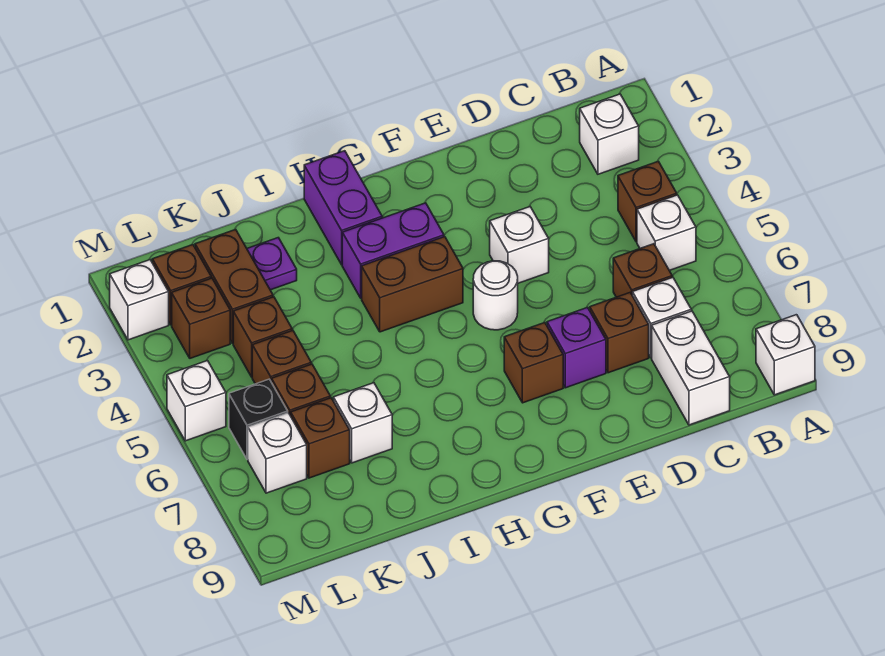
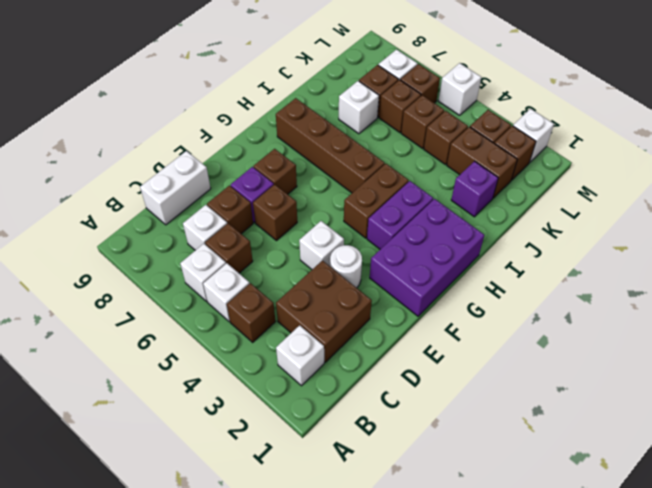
white 1x1 brick [756,315,815,395] -> white 1x1 brick moved to [180,244,226,301]
none -> brown 2x2 brick [276,260,372,362]
white 1x2 brick [652,311,730,425] -> white 1x2 brick turned to [140,151,211,225]
none -> brown 1x1 brick [253,184,297,241]
white 1x1 round brick [473,261,518,330] -> white 1x1 round brick moved to [330,245,362,288]
purple 1x2 brick [304,151,382,265] -> purple 2x3 brick [370,199,484,316]
none -> brown 1x4 brick [276,98,385,193]
purple 1x1 plate [247,238,297,290] -> purple 1x1 brick [451,161,498,217]
black 1x1 brick [229,379,288,460] -> brown 1x1 brick [400,64,440,103]

